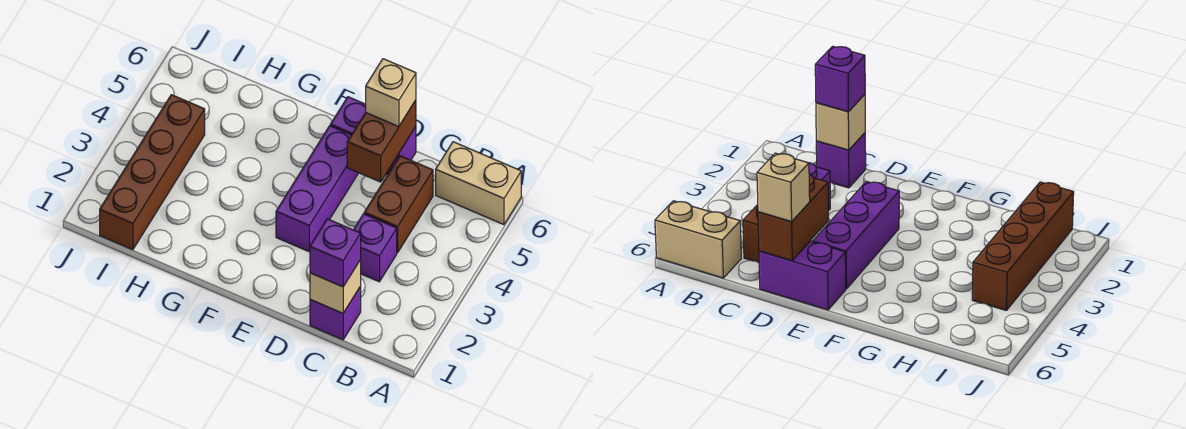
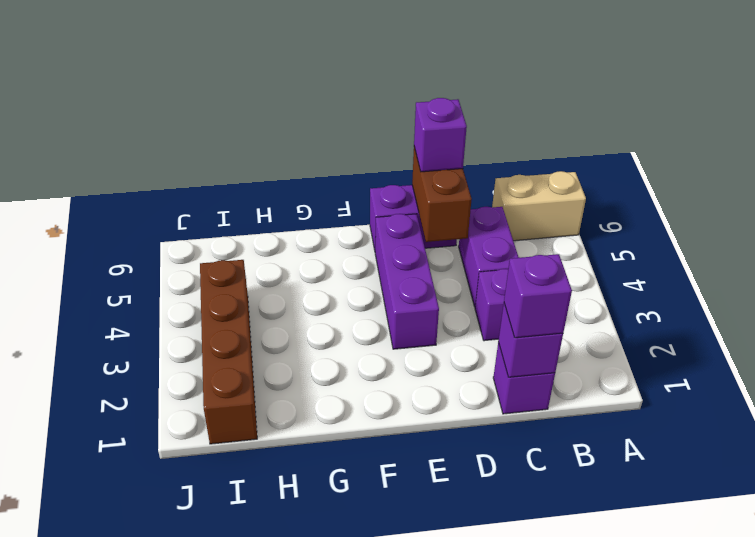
tan 1x1 brick [310,260,361,313] -> purple 1x1 brick [498,304,563,377]
brown 1x2 brick [364,156,433,253] -> purple 1x2 brick [459,207,519,307]
tan 1x1 brick [366,59,416,127] -> purple 1x1 brick [414,98,467,172]

